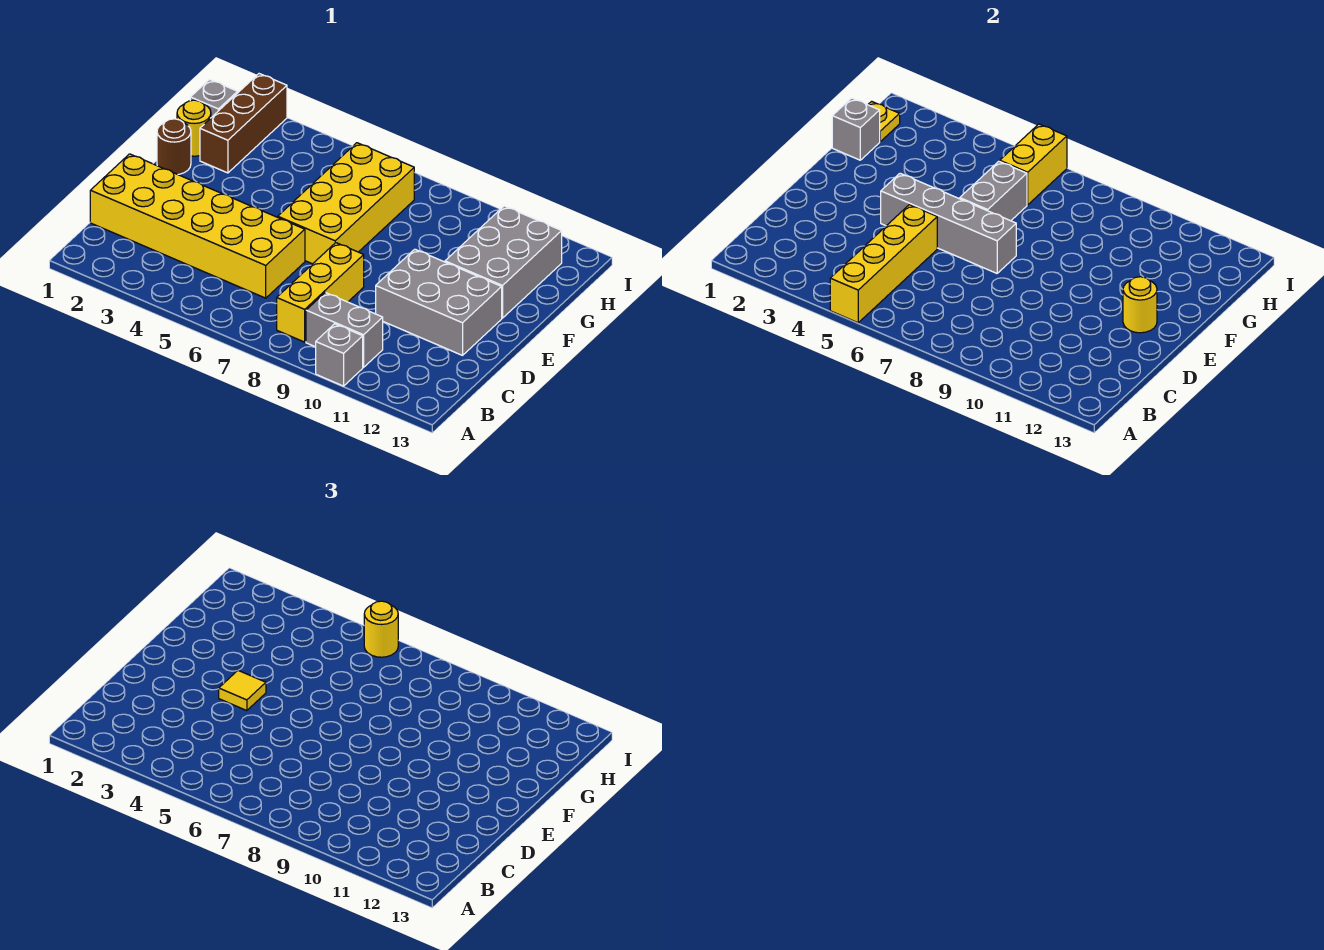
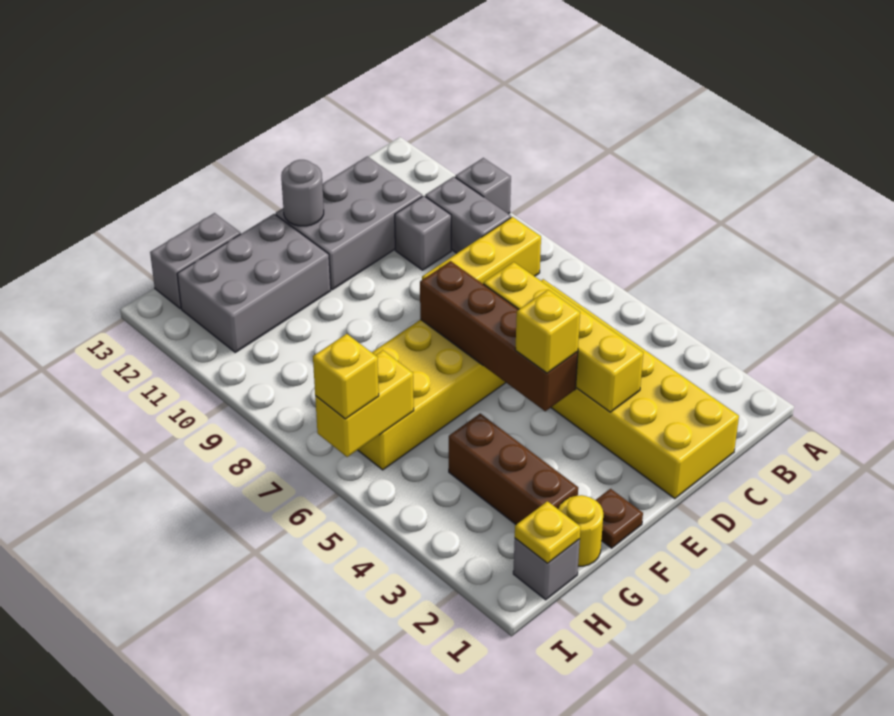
yellow 1x4 brick [830,205,937,323] -> yellow 1x4 brick turned to [483,262,643,412]
grey 2x3 brick [376,249,502,355] -> grey 2x3 brick turned to [276,156,422,290]
grey 1x4 brick [881,173,1016,273] -> brown 1x4 brick [420,261,578,411]
yellow 1x1 tile [219,671,266,711] -> yellow 1x1 brick [515,290,580,373]
yellow 1x1 round brick [1123,277,1157,333] -> grey 1x1 round brick [281,160,324,226]
brown 1x1 round brick [157,119,191,174] -> brown 1x1 plate [596,489,643,548]
grey 1x2 brick [960,161,1027,221] -> grey 1x2 brick moved to [150,213,241,308]
grey 1x1 brick [832,98,880,160] -> grey 1x1 brick moved to [395,196,451,270]
brown 1x3 brick [200,74,287,173] -> brown 1x3 brick turned to [449,413,578,524]
yellow 1x1 round brick [364,601,398,657] -> yellow 1x1 brick [313,334,379,419]

